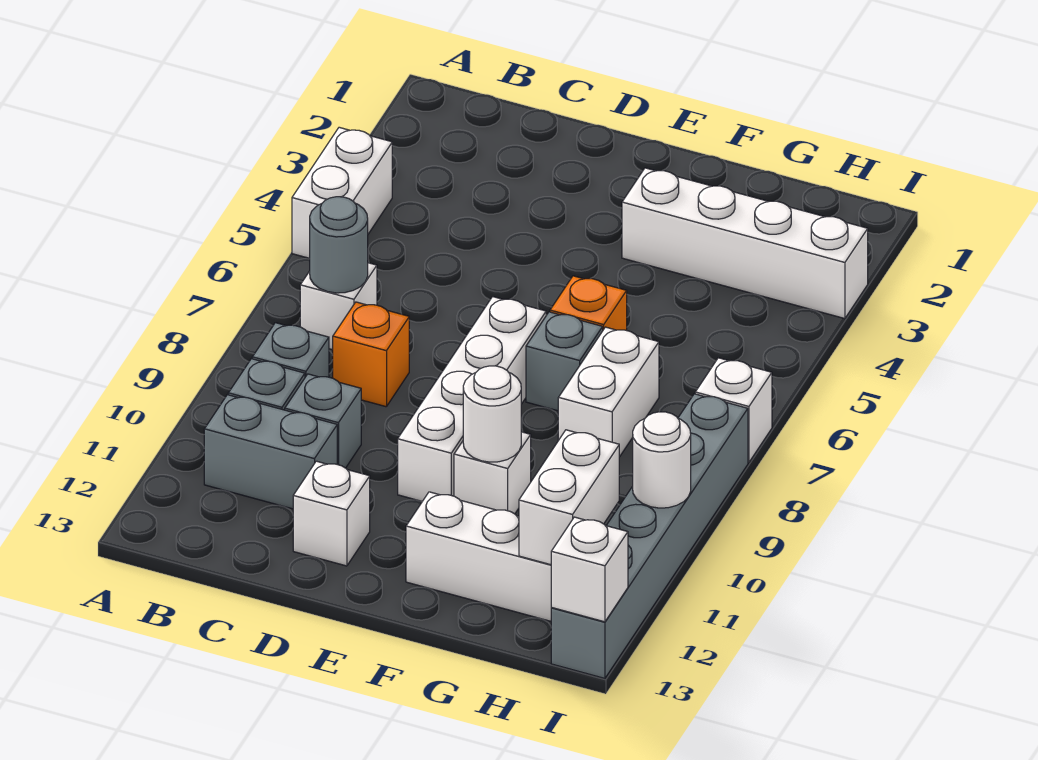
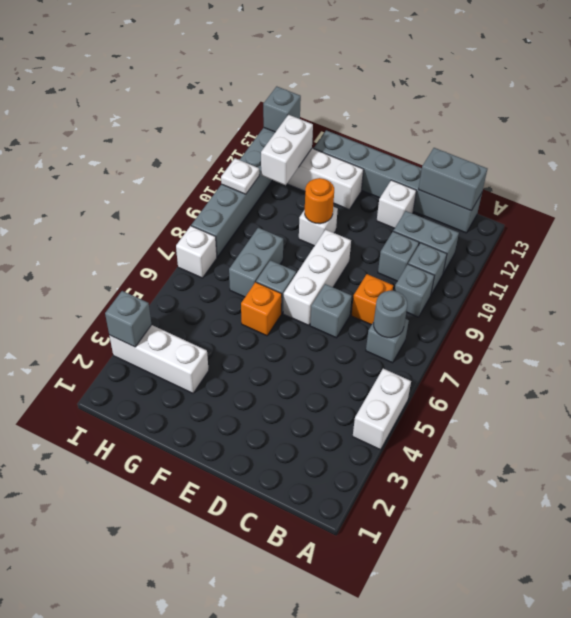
white 1x1 brick [300,263,377,350] -> grey 1x1 brick [366,319,409,363]
none -> grey 1x6 brick [314,130,482,233]
none -> grey 1x2 brick [418,148,487,211]
none -> grey 1x1 brick [310,284,352,338]
white 1x4 brick [398,297,546,501] -> white 1x3 brick [283,230,351,325]
white 1x4 brick [622,168,868,319] -> white 1x3 brick [109,325,209,393]
white 1x1 round brick [463,366,521,462] -> orange 1x1 round brick [305,178,334,224]
white 1x2 brick [558,327,659,457] -> grey 1x2 brick [229,228,283,297]
none -> grey 1x1 brick [105,291,152,347]
white 1x1 round brick [633,412,691,508] -> white 1x1 plate [221,158,259,194]
white 1x1 brick [551,517,628,622] -> grey 1x1 brick [263,86,301,132]

